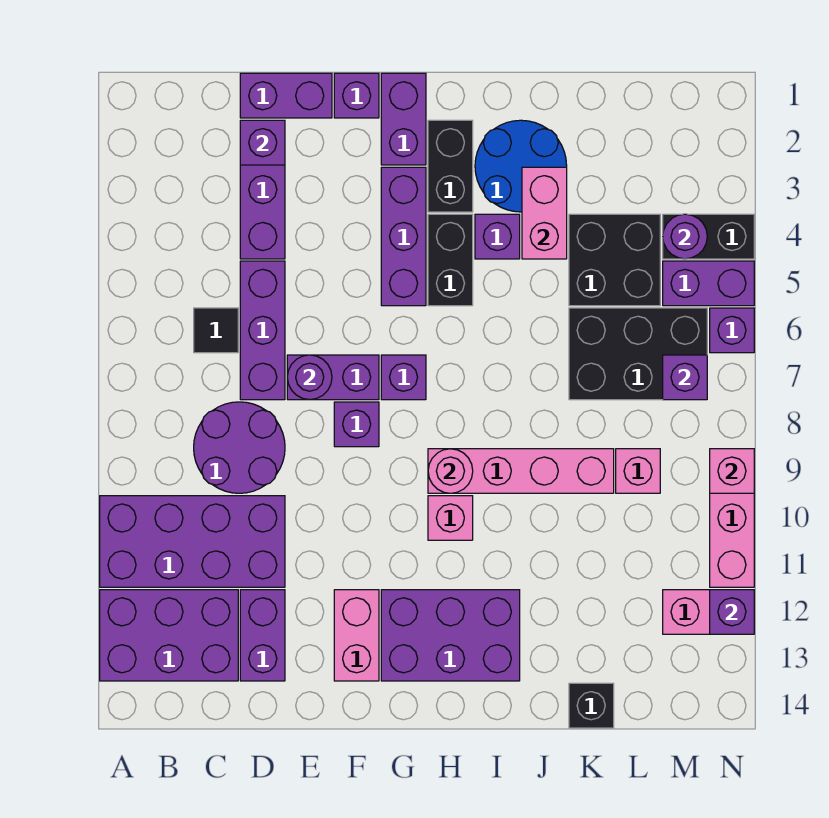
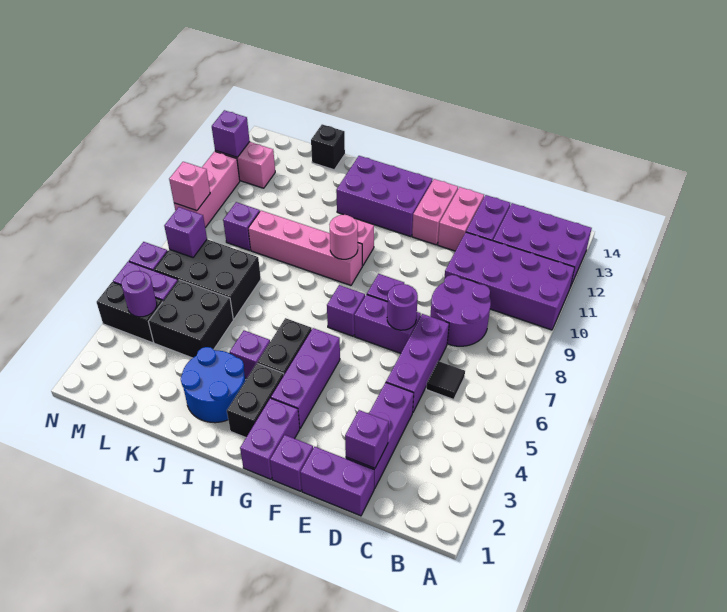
pink 1x2 brick [522,167,567,259] -> pink 1x2 brick moved to [438,187,484,251]
pink 1x1 brick [616,449,660,493] -> purple 1x1 brick [223,202,260,250]

